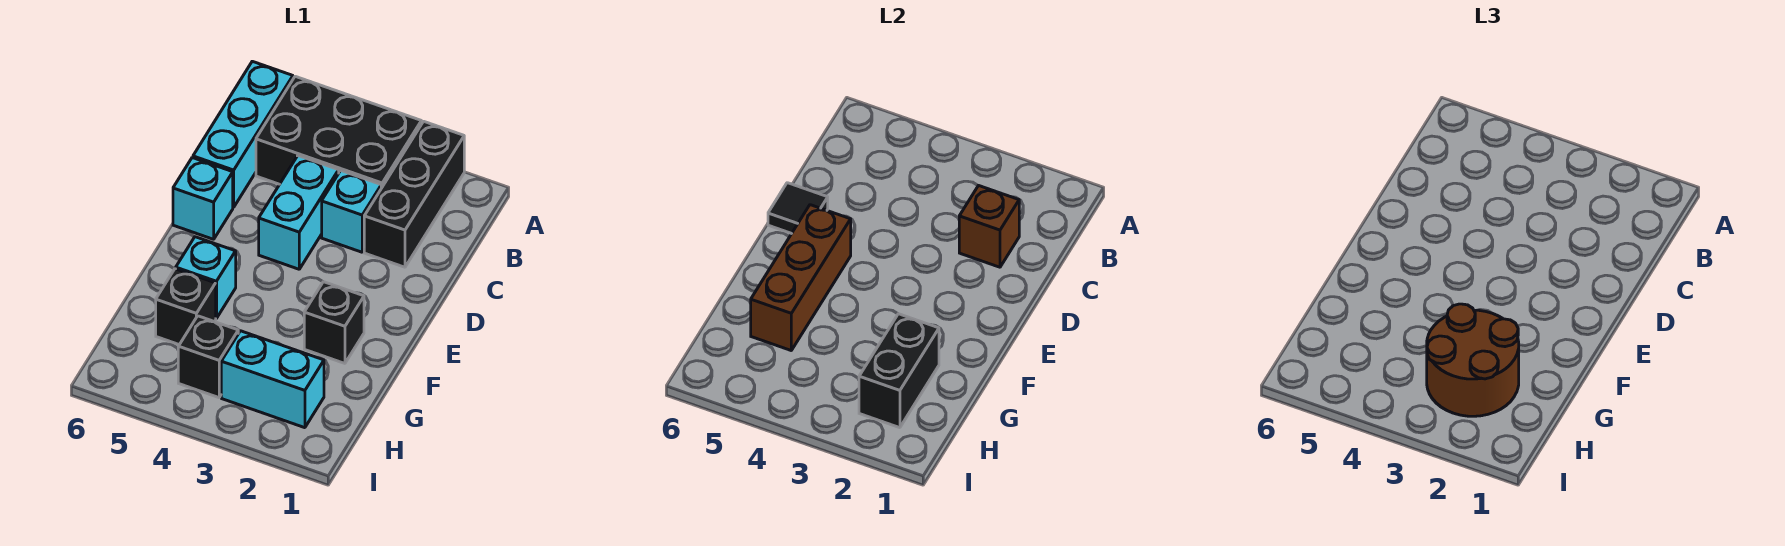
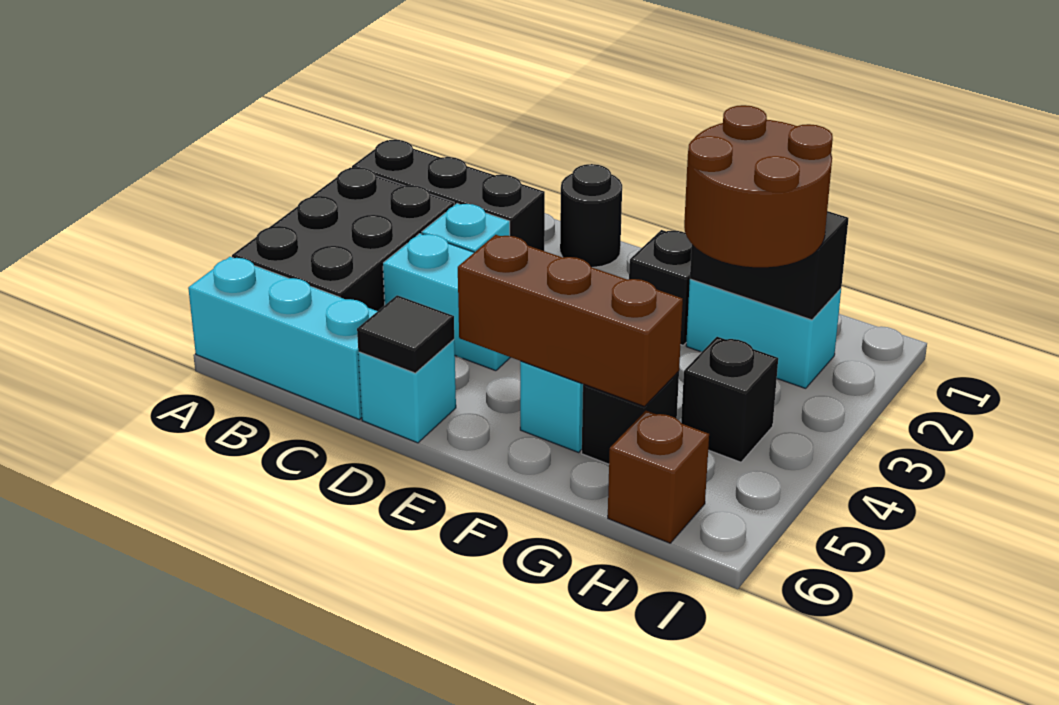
brown 1x1 brick [959,186,1019,267] -> brown 1x1 brick moved to [608,411,709,543]
none -> black 1x1 round brick [560,164,622,267]
cyan 1x2 brick [221,331,324,428] -> cyan 1x2 brick turned to [686,279,841,388]

